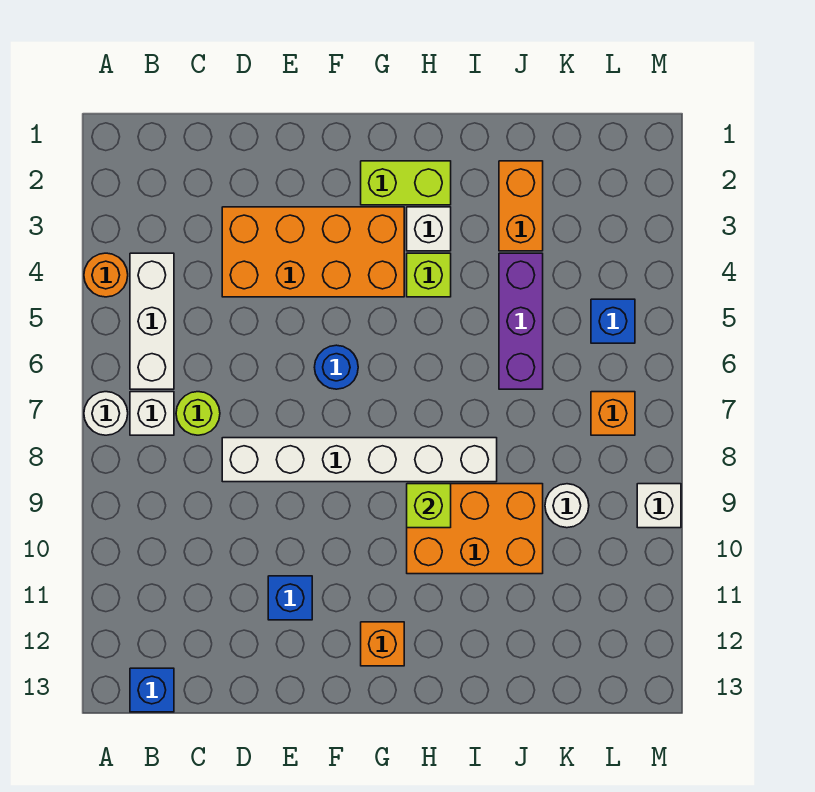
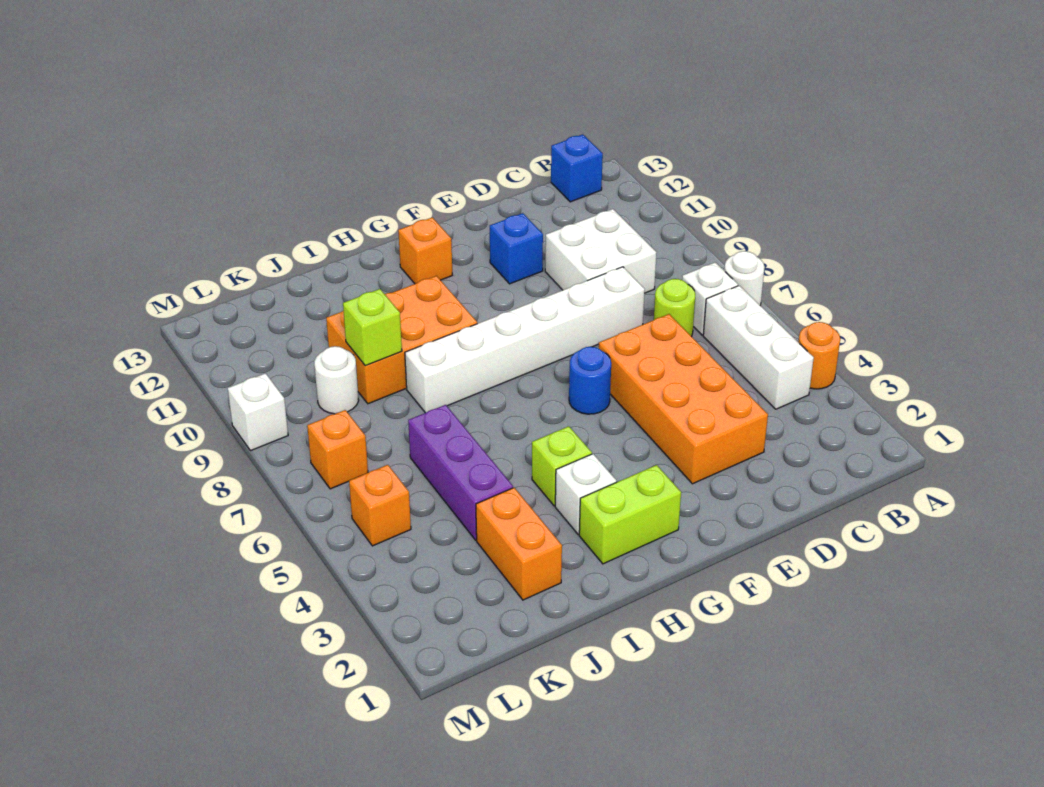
none -> white 2x2 brick [545,209,657,293]
orange 2x4 brick [222,207,404,297] -> orange 2x4 brick turned to [599,314,768,484]
lime 1x1 brick [407,484,451,528] -> lime 1x1 brick moved to [343,289,402,366]
blue 1x1 brick [591,299,635,343] -> orange 1x1 brick [349,465,411,546]

